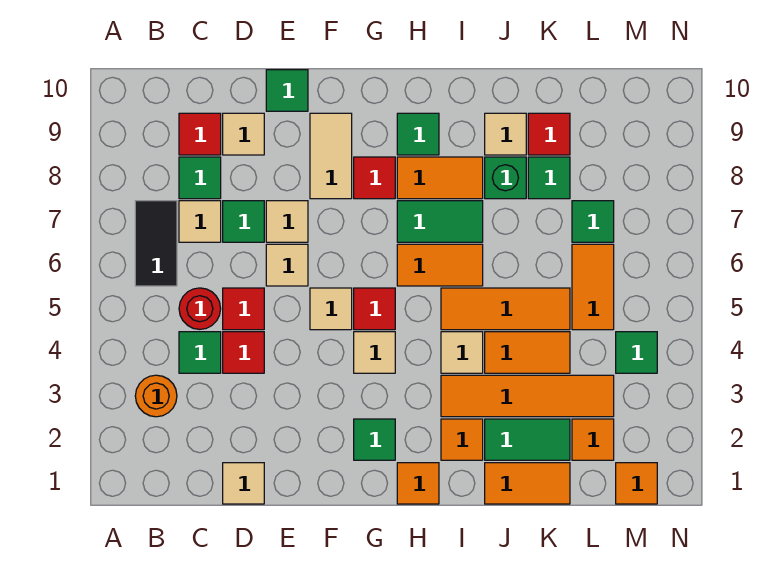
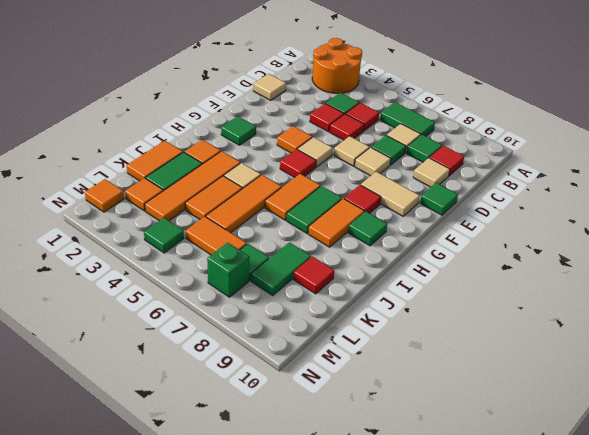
orange 1x1 round brick [135,375,177,417] -> orange 2x2 round brick [312,38,362,93]
black 1x2 tile [135,201,177,286] -> green 1x2 tile [380,102,435,136]
red 1x1 round brick [179,288,221,329] -> red 1x1 tile [346,103,379,131]
tan 1x1 tile [354,332,395,373] -> none
orange 1x1 tile [397,463,439,504] -> orange 1x1 tile moved to [277,126,312,153]
green 1x1 brick [485,157,526,199] -> green 1x1 brick moved to [207,243,249,297]
tan 1x1 tile [485,113,526,155] -> none
green 1x1 tile [528,157,570,199] -> green 1x2 tile [251,242,311,295]

